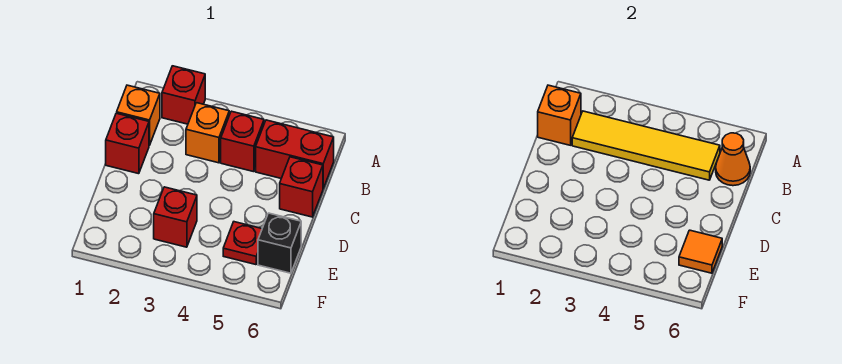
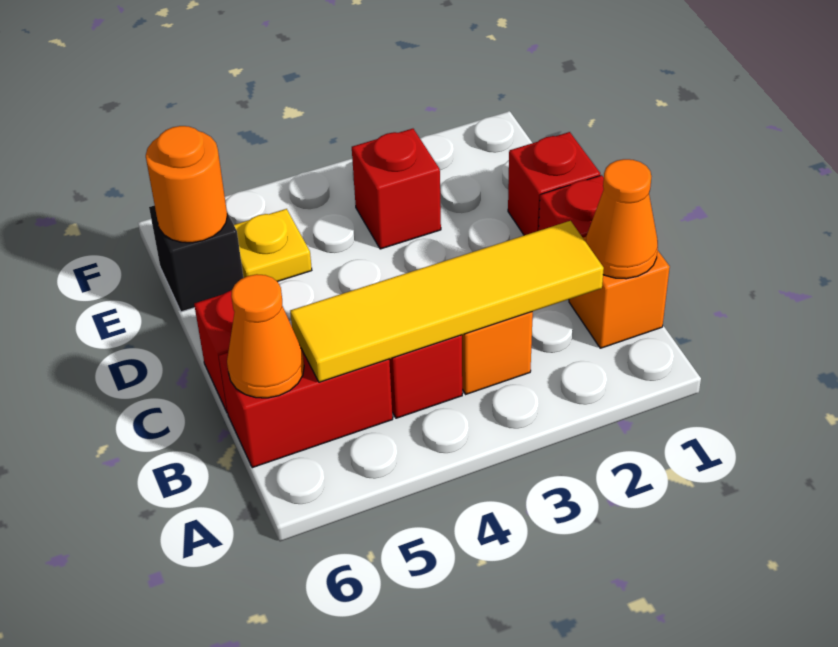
red 1x1 brick [162,66,205,124] -> red 1x1 brick moved to [508,132,600,235]
orange 1x1 brick [538,85,581,145] -> orange 1x1 cone [586,159,658,279]
red 1x1 plate [223,222,262,265] -> yellow 1x1 plate [234,209,312,282]
orange 1x1 tile [679,230,722,273] -> orange 1x1 round brick [146,126,227,243]

